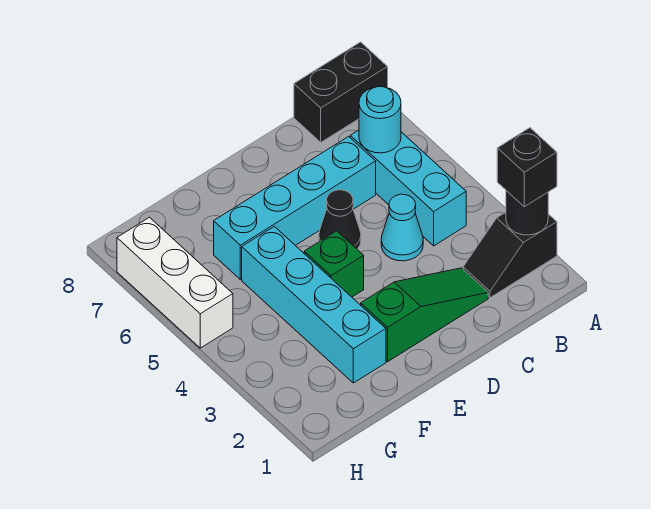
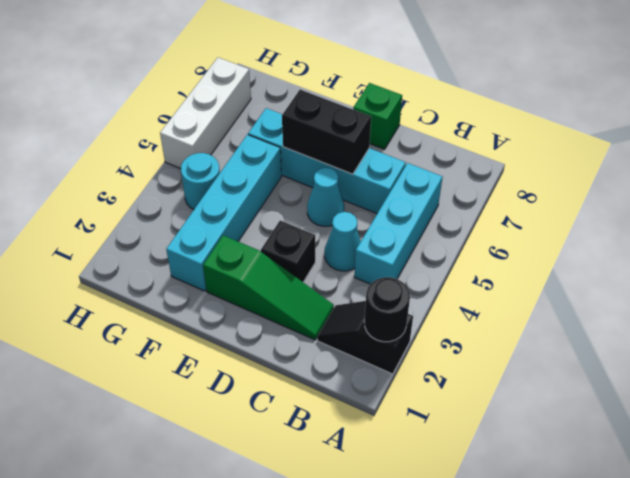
black 1x1 brick [497,128,557,207] -> black 1x1 brick moved to [261,221,315,282]
black 1x2 brick [294,42,388,142] -> black 1x2 brick moved to [282,90,371,174]
cyan 1x1 round brick [359,87,401,153] -> cyan 1x1 round brick moved to [181,153,220,210]
black 1x1 cone [319,190,361,249] -> cyan 1x1 cone [307,168,344,226]
green 1x1 brick [304,231,364,297] -> green 1x1 brick moved to [353,83,402,149]

